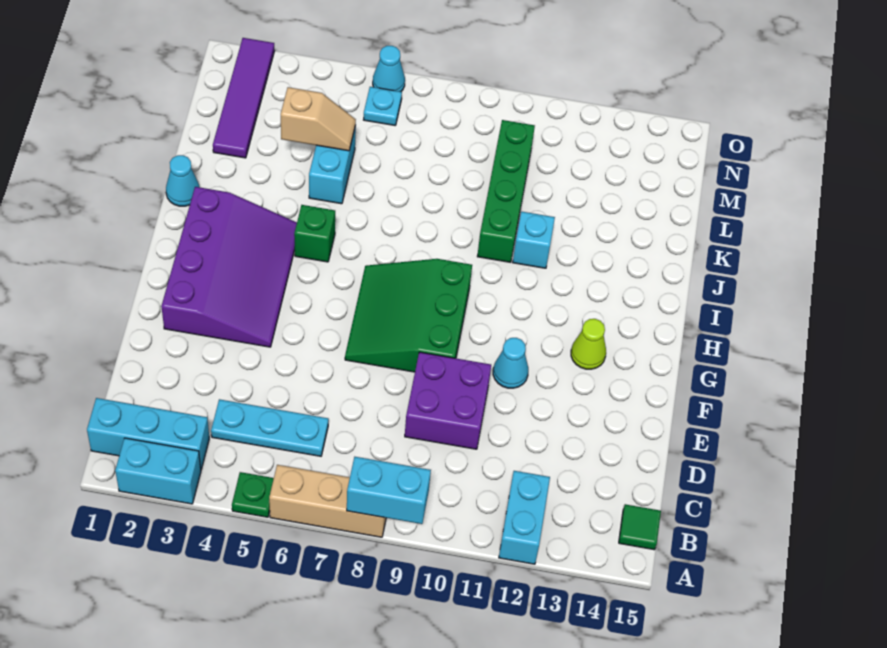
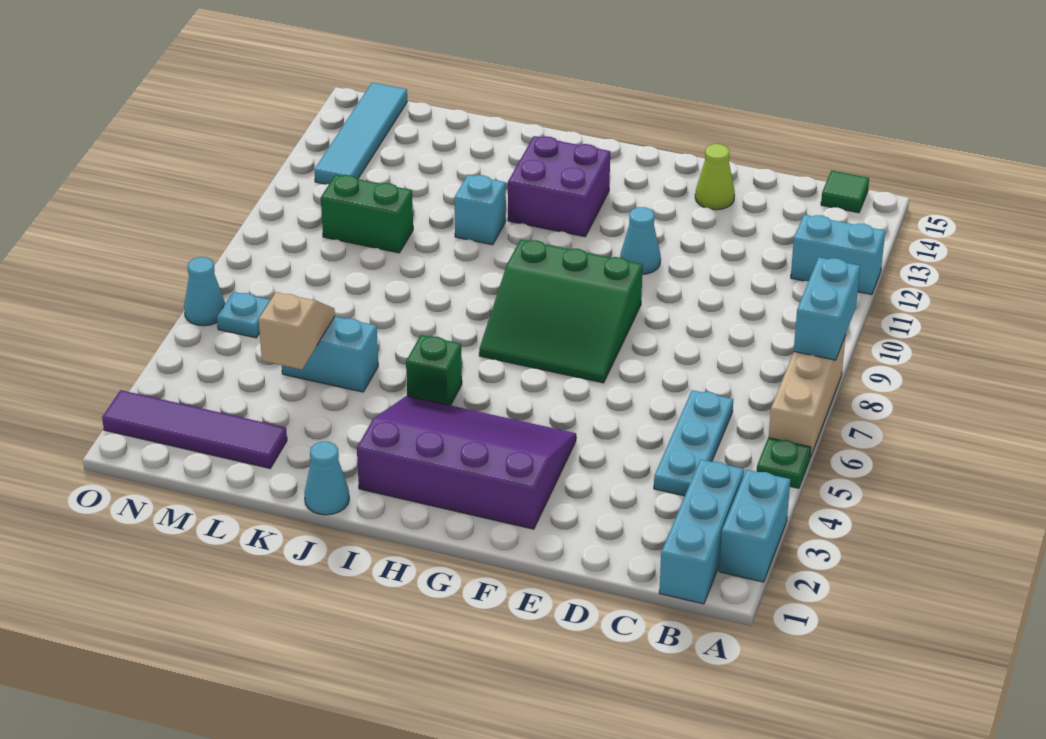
purple 2x2 brick [405,352,491,449] -> purple 2x2 brick moved to [508,136,610,237]
lime 1x1 cone [571,319,606,369] -> lime 1x1 cone moved to [695,144,735,210]
green 1x4 brick [477,120,535,262] -> green 1x2 brick [321,175,413,253]
none -> cyan 1x4 tile [314,83,407,184]

